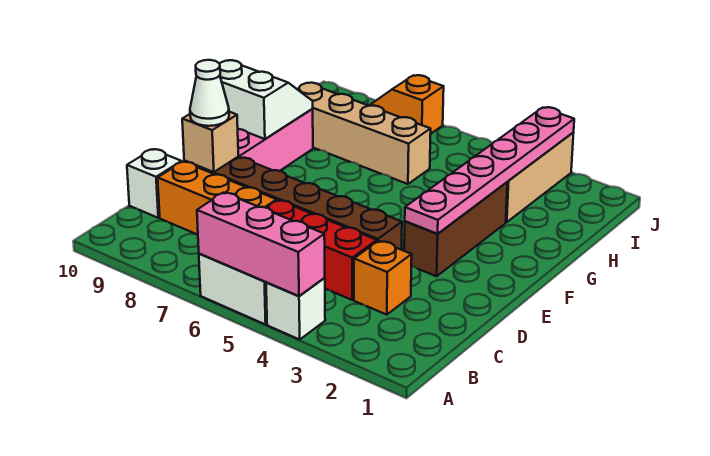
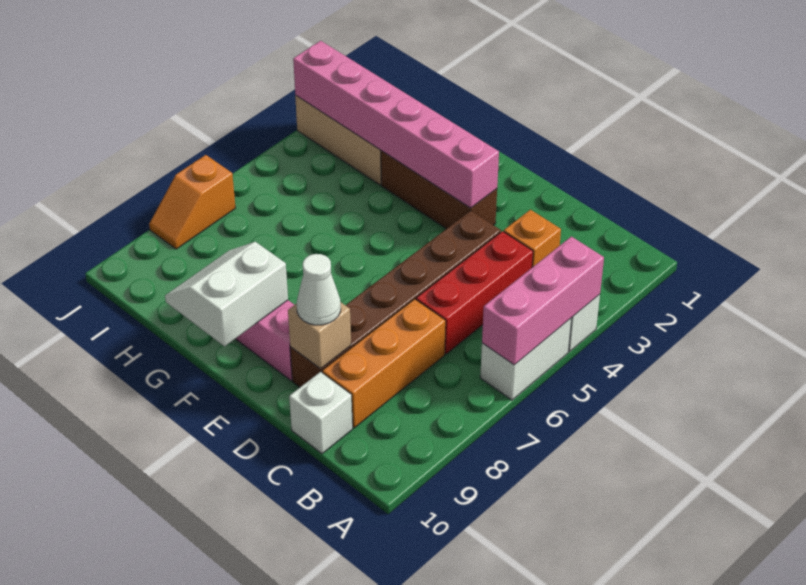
pink 1x6 plate [405,107,574,234] -> pink 1x6 brick [293,41,499,208]
tan 1x4 brick [297,83,431,184] -> none

